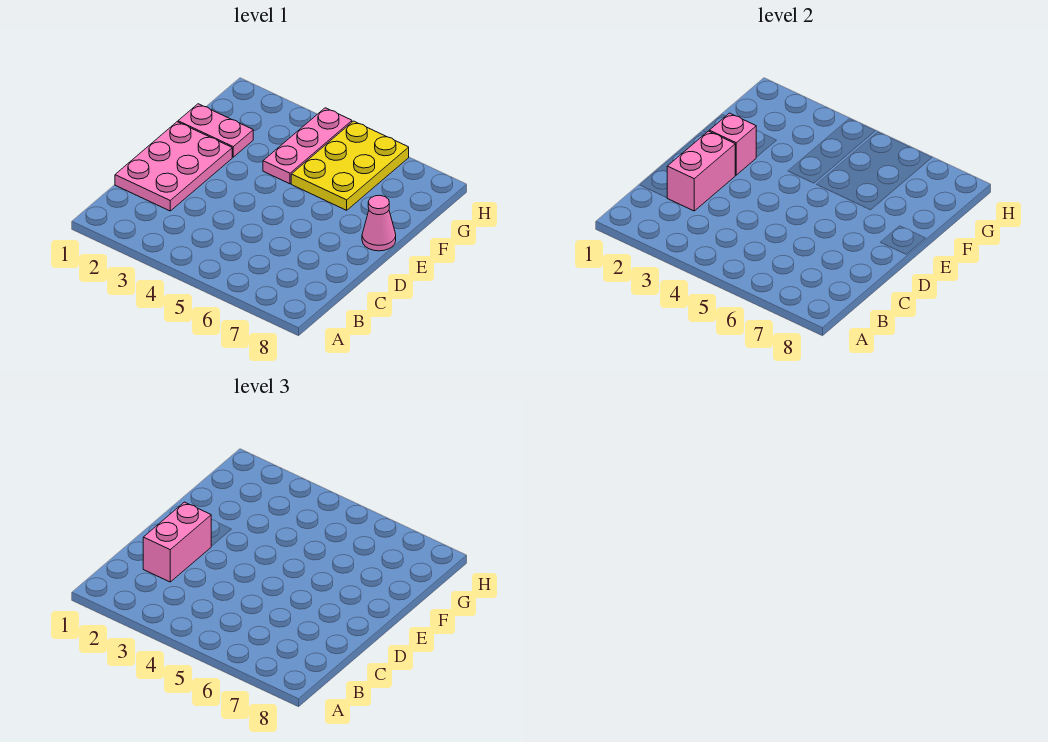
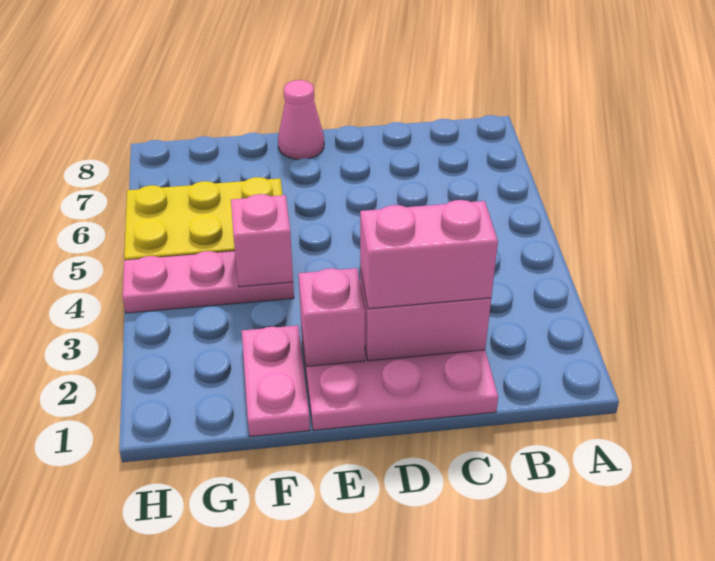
none -> pink 1x1 brick [231,194,293,287]

